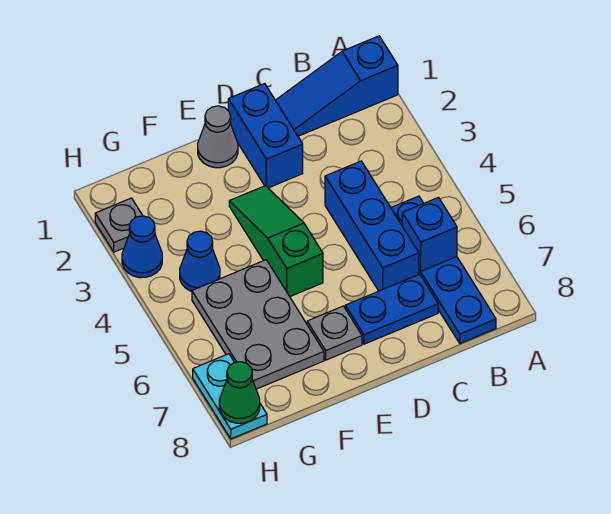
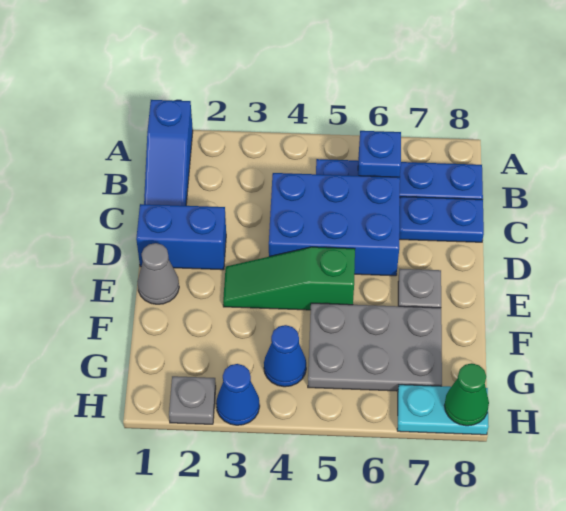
blue 1x3 brick [325,161,419,291] -> blue 2x3 brick [269,173,400,276]
blue 1x2 plate [345,274,438,344] -> blue 1x2 plate turned to [399,197,484,242]

